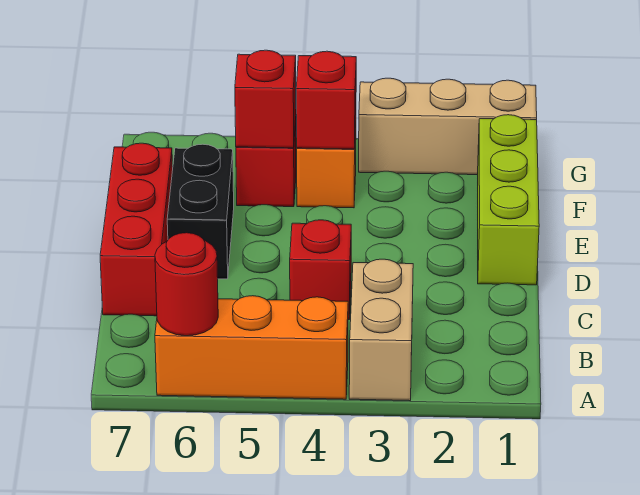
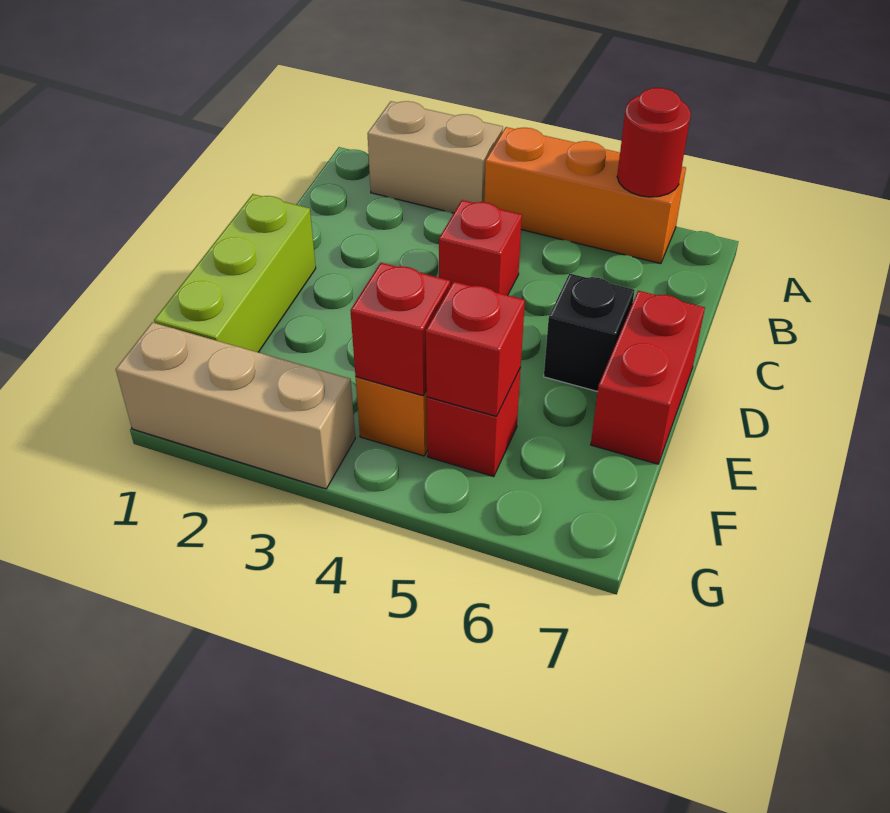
tan 1x2 brick [349,259,413,401] -> tan 1x2 brick turned to [368,101,503,213]
red 1x3 brick [100,143,173,316] -> red 1x2 brick [591,291,705,464]
black 1x2 brick [167,144,234,279] -> black 1x1 brick [544,273,635,392]

